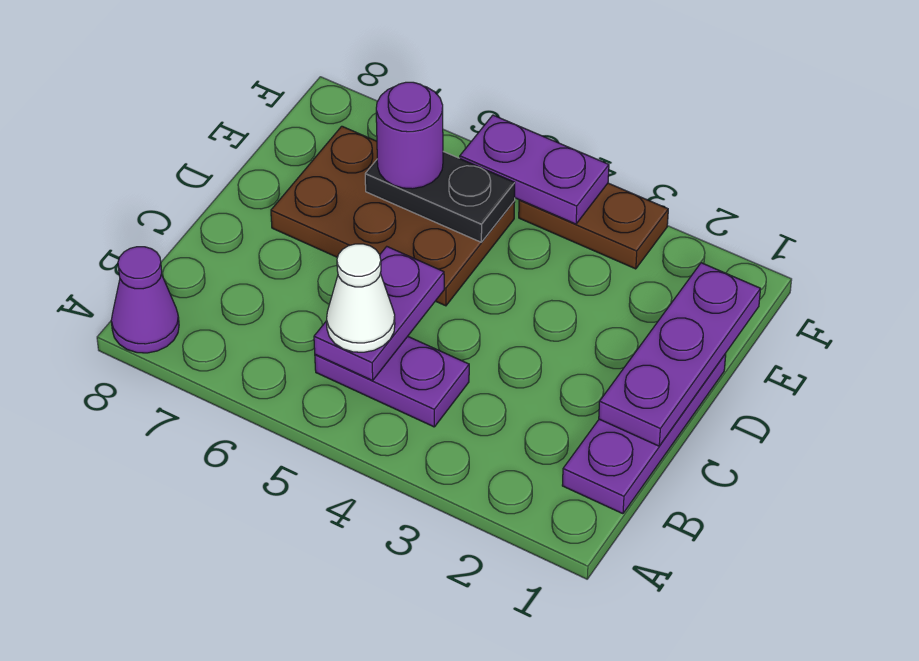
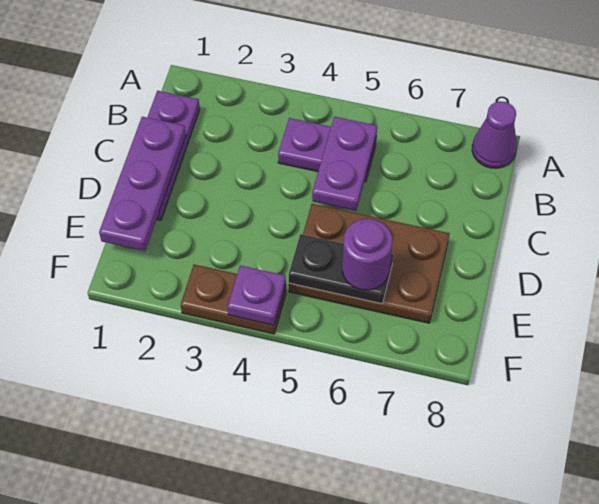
white 1x1 cone [327,244,395,352] -> none
purple 1x2 plate [460,115,609,224] -> purple 1x1 plate [227,265,286,325]

